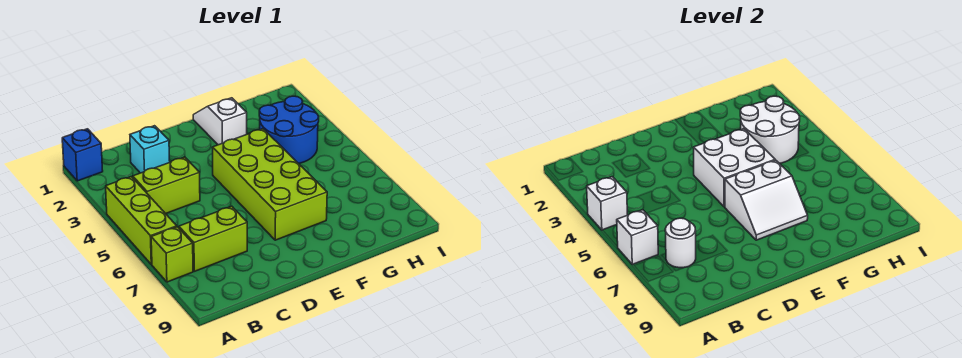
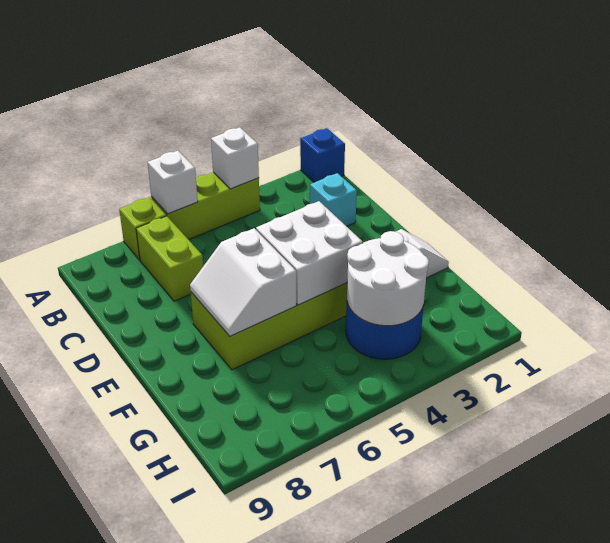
lime 1x2 brick [133,157,200,214] -> none
white 1x1 round brick [665,218,696,268] -> none

